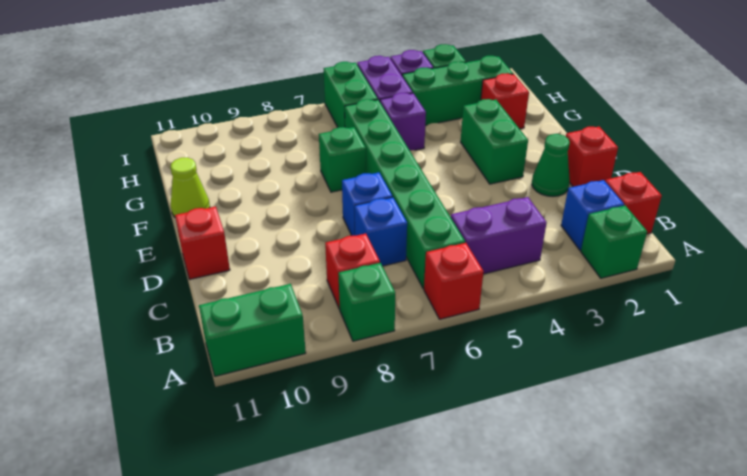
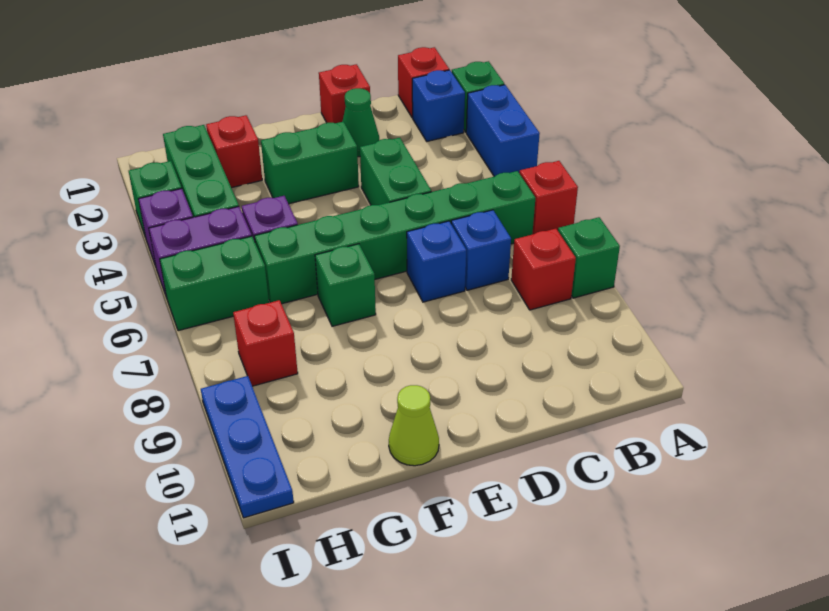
none -> blue 1x2 brick [466,85,540,177]
green 1x2 brick [199,284,306,376] -> green 1x2 brick moved to [360,138,431,205]
purple 1x2 brick [451,197,547,274] -> none
red 1x1 brick [175,206,230,279] -> red 1x1 brick moved to [233,300,298,386]
none -> blue 1x3 plate [201,376,294,518]

